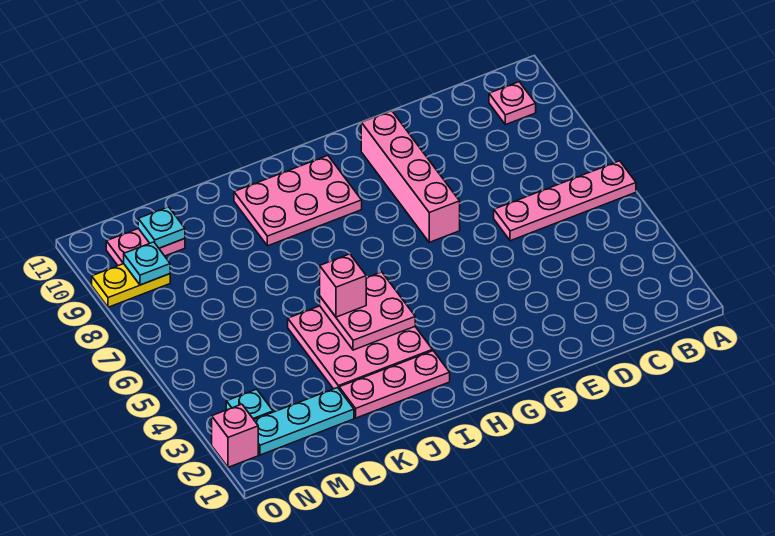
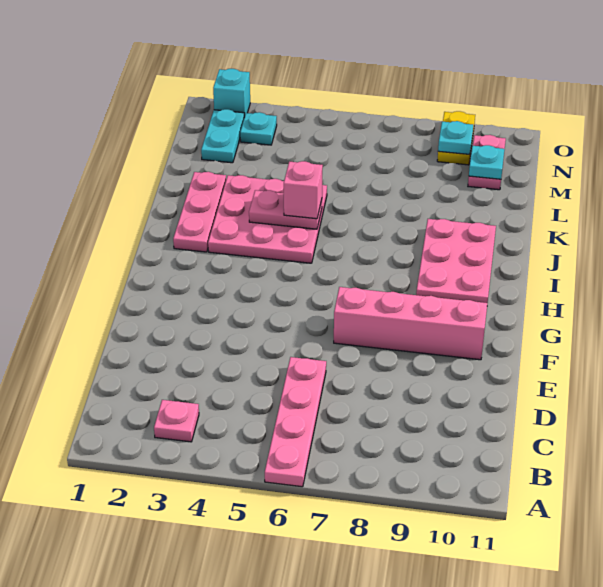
pink 1x1 plate [489,82,536,125] -> pink 1x1 plate moved to [154,400,199,442]
pink 2x2 plate [320,272,415,350] -> pink 1x2 plate [249,190,322,229]
cyan 1x3 plate [254,388,354,455] -> cyan 1x2 plate [201,109,244,163]
pink 1x1 brick [212,404,258,467] -> cyan 1x1 brick [213,69,250,117]

